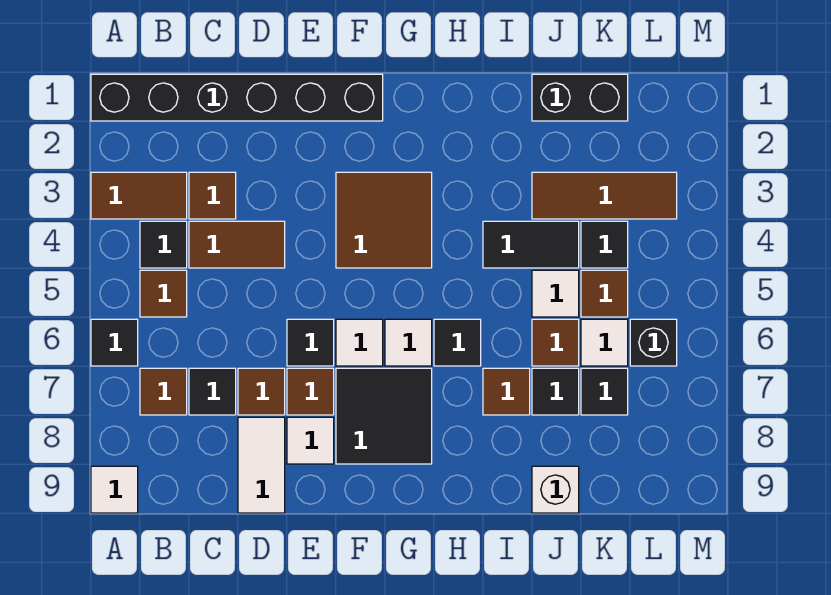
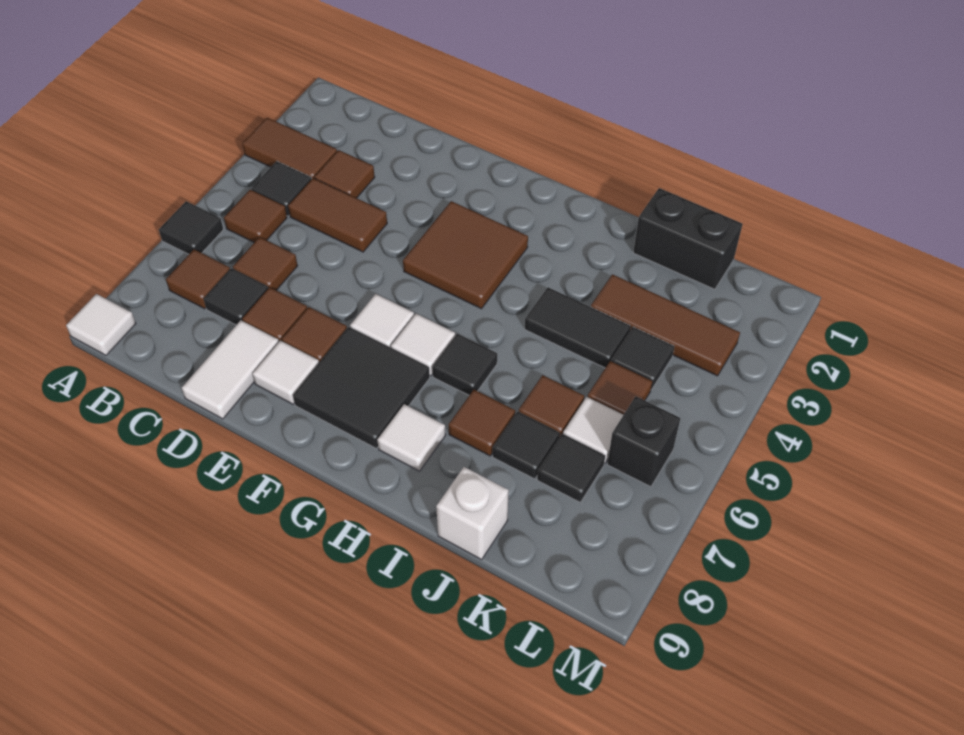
black 1x6 brick [91,74,383,121] -> none
none -> brown 1x1 tile [233,237,298,290]
black 1x1 tile [287,319,334,366] -> none
white 1x1 tile [532,270,579,317] -> white 1x1 tile moved to [377,404,446,471]

